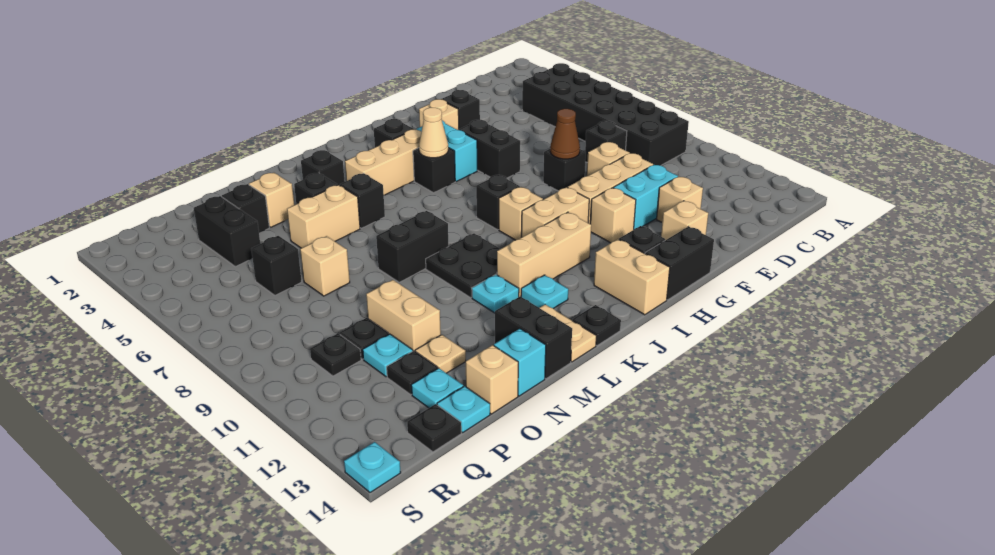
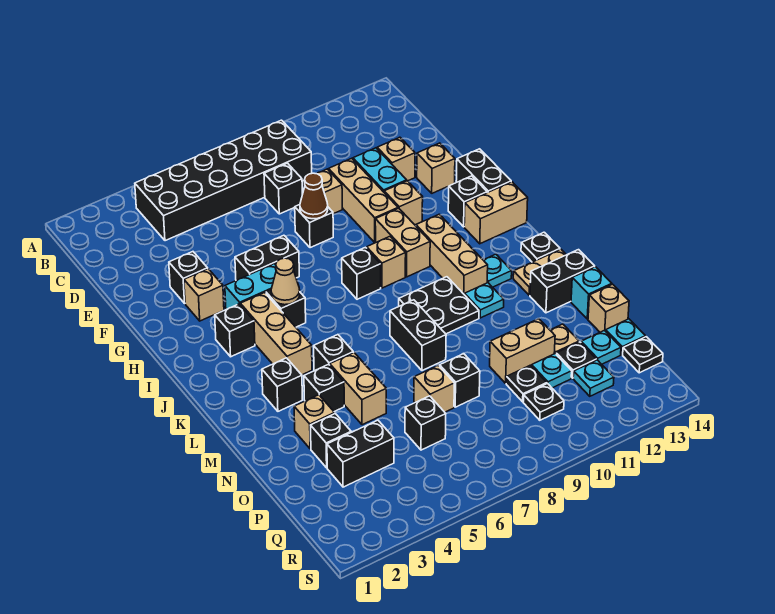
none -> black 1x1 brick [440,354,480,407]
cyan 1x1 plate [344,442,401,493] -> cyan 1x1 plate moved to [573,360,614,396]

